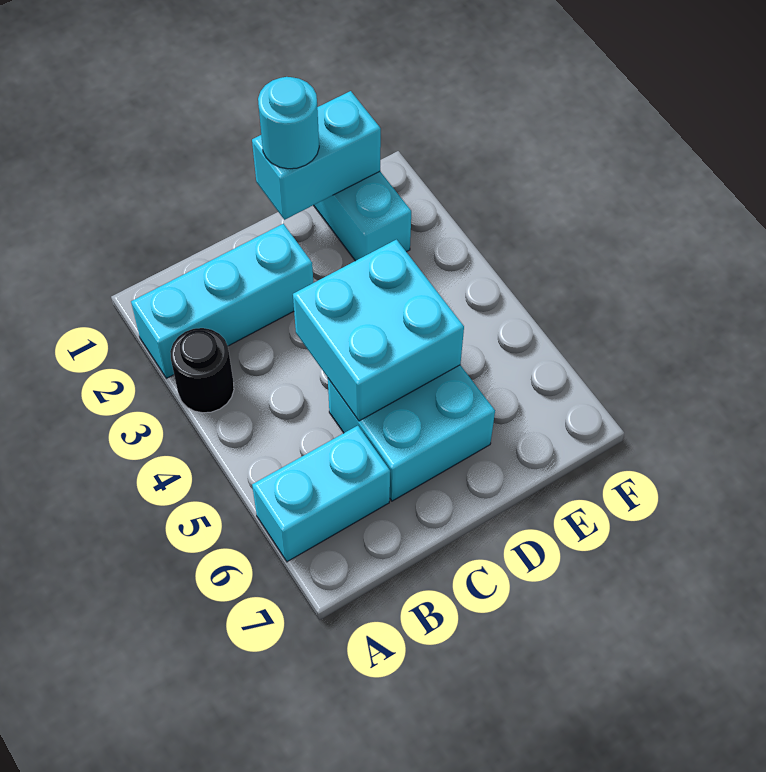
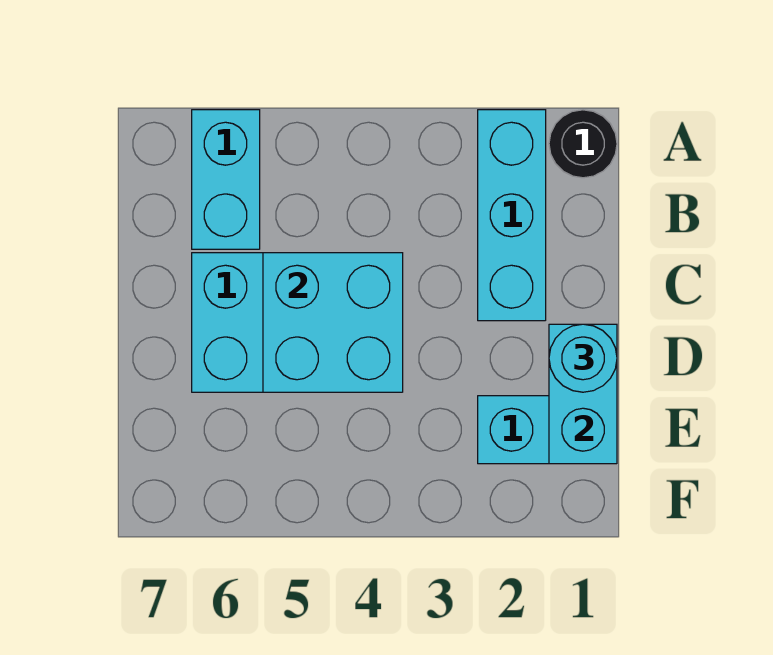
black 1x1 round brick [170,328,234,413] -> black 1x1 round brick moved to [549,110,617,178]

